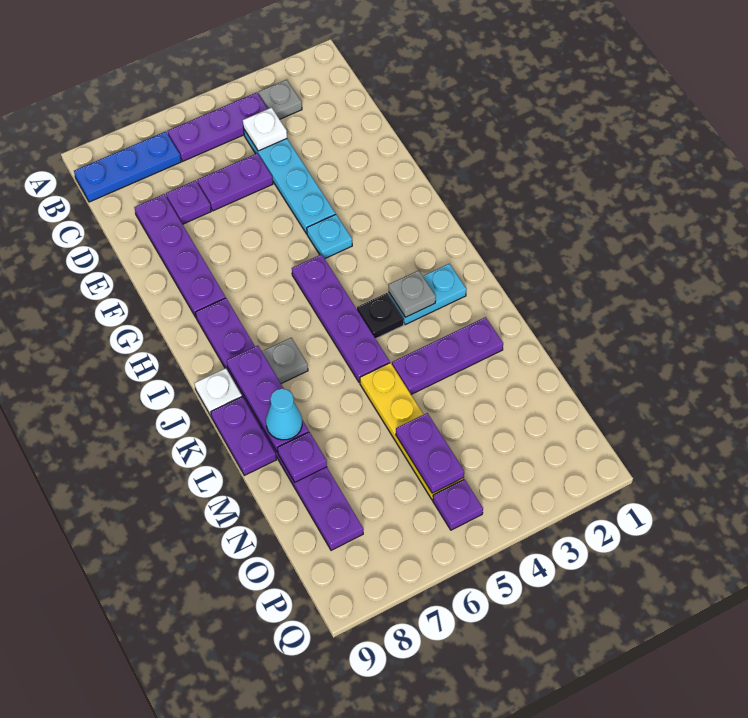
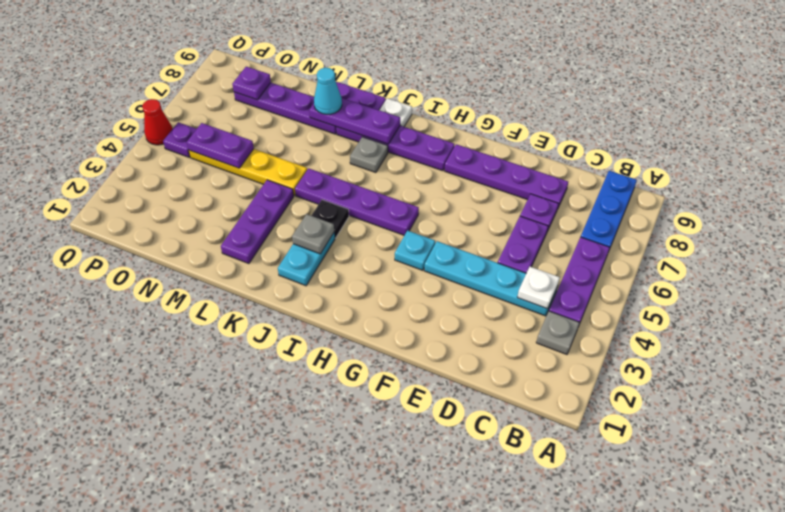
purple 1x1 plate [278,432,327,482] -> purple 1x1 plate moved to [232,67,271,100]
none -> red 1x1 cone [142,99,173,145]

